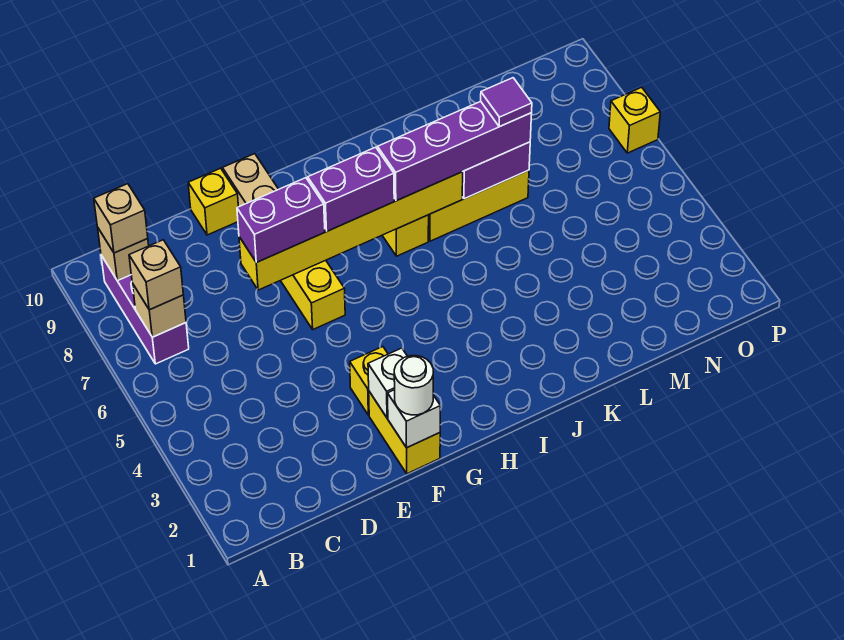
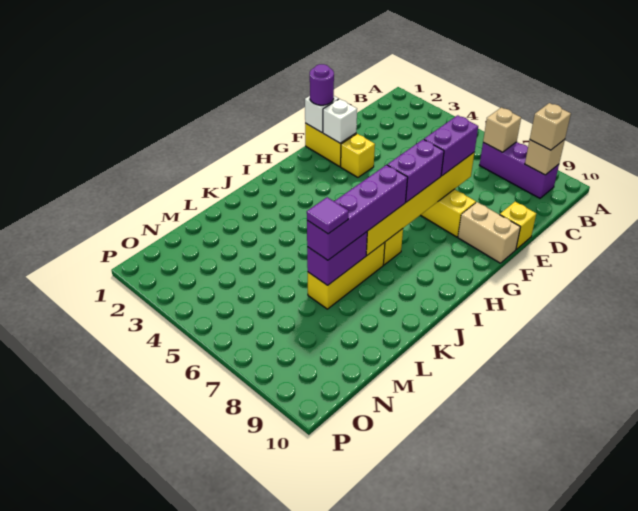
tan 1x1 brick [129,240,183,310] -> none
white 1x1 round brick [394,356,433,415] -> purple 1x1 round brick [310,64,334,105]
yellow 1x1 brick [609,87,660,153] -> none

